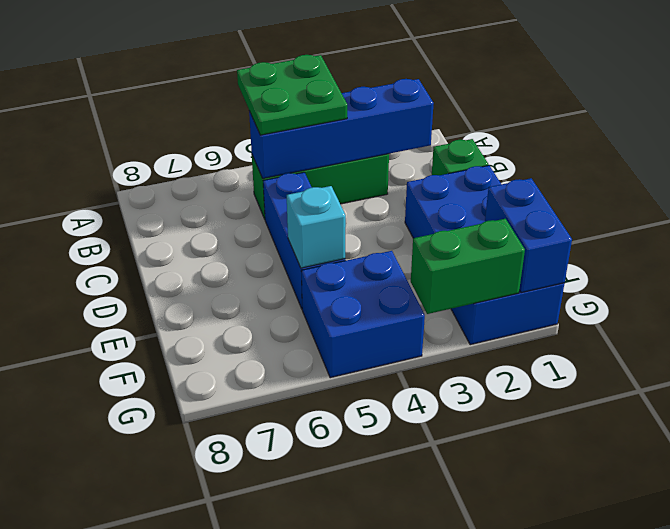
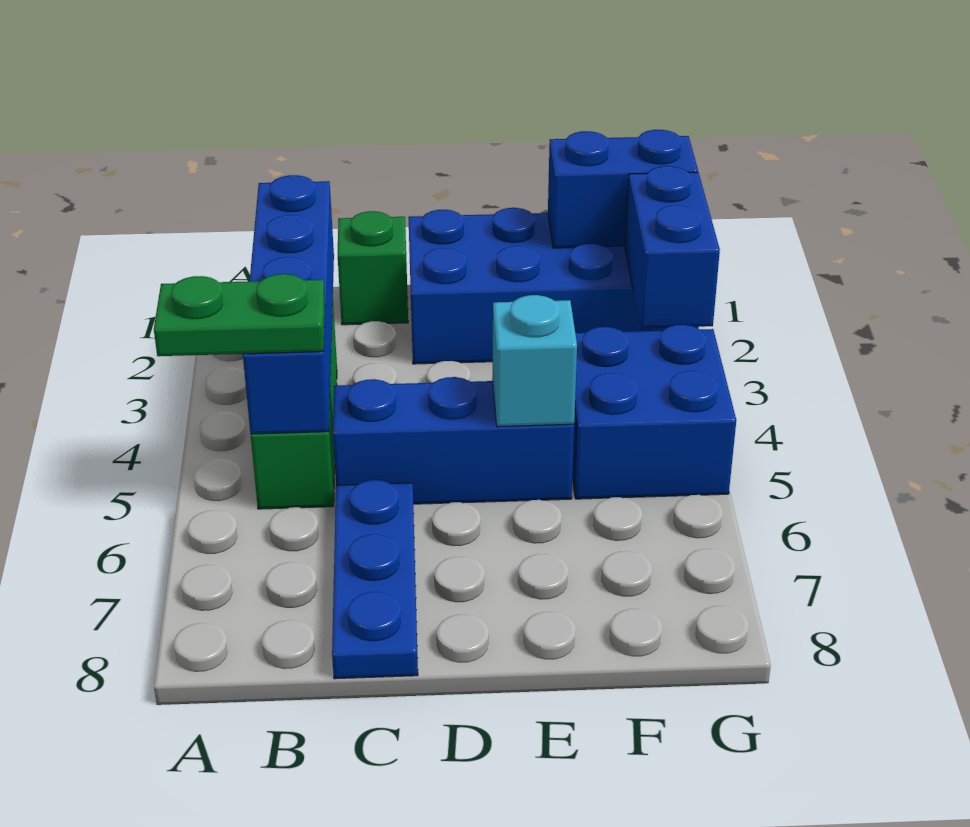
green 2x2 plate [237,55,347,135] -> green 1x2 plate [154,274,325,356]
none -> blue 1x3 plate [332,480,418,679]
green 1x2 brick [411,219,525,314] -> blue 1x2 brick [625,166,720,328]

